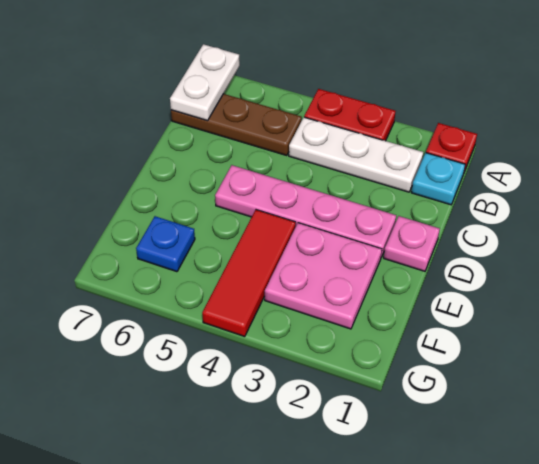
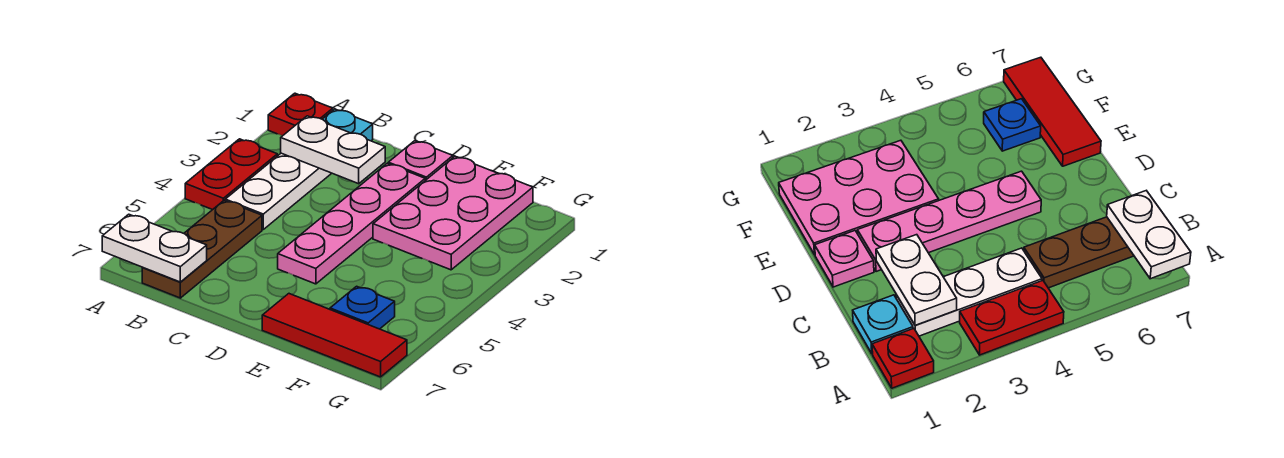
none -> white 1x2 plate [281,116,385,184]
pink 2x2 plate [265,223,382,329] -> pink 2x3 plate [373,157,533,270]
red 1x3 tile [202,210,296,337] -> red 1x3 tile moved to [262,294,407,377]

